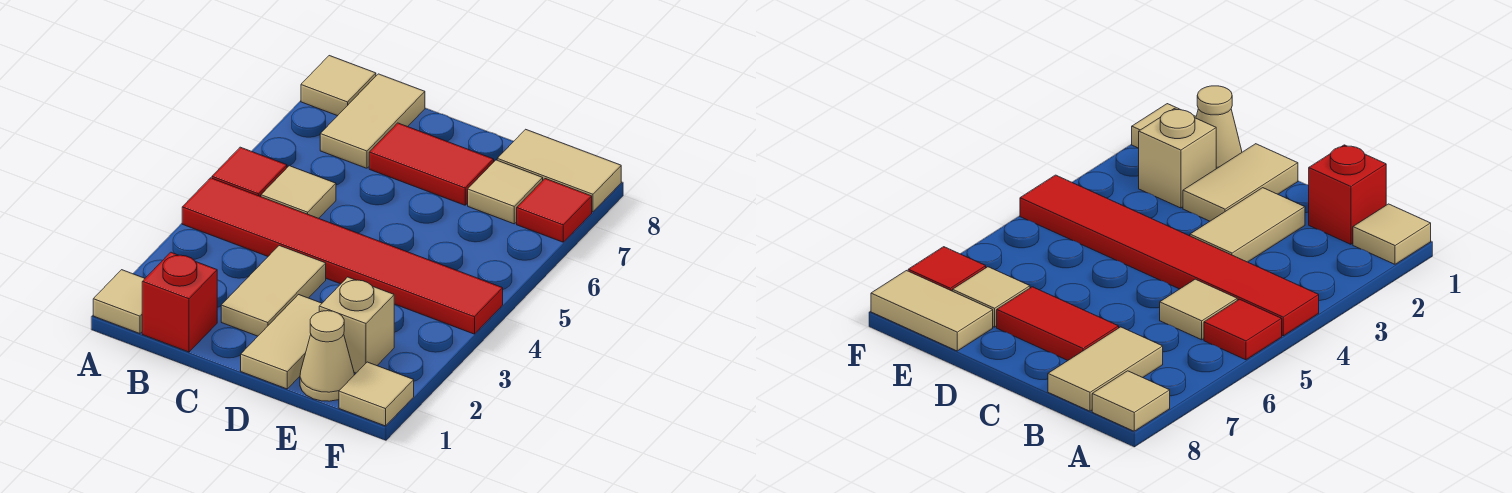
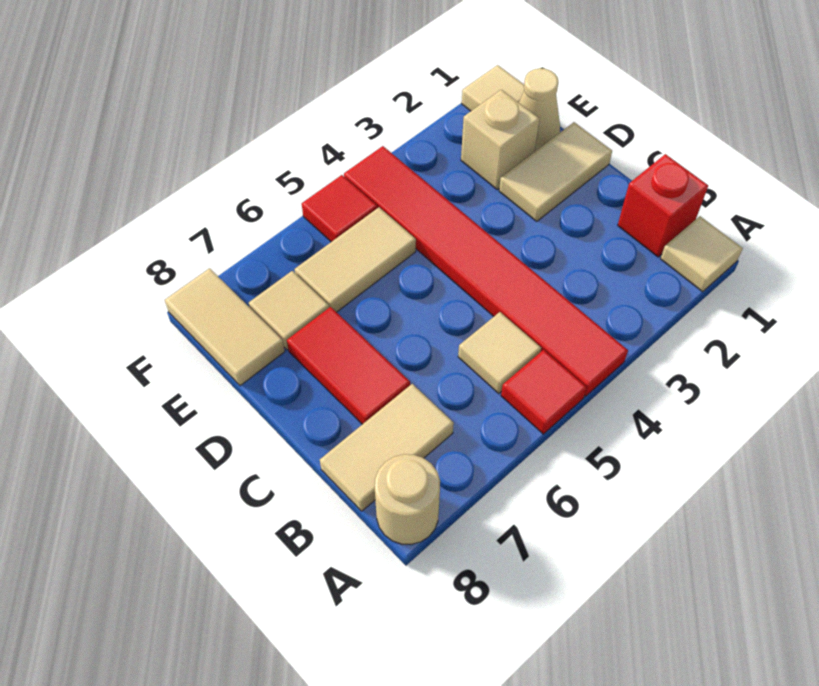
tan 1x1 tile [301,56,376,116] -> tan 1x1 round brick [375,454,440,544]
tan 1x2 tile [221,246,326,336] -> tan 1x2 tile moved to [294,207,416,312]
red 1x1 tile [517,179,592,242] -> red 1x1 tile moved to [302,175,377,242]

